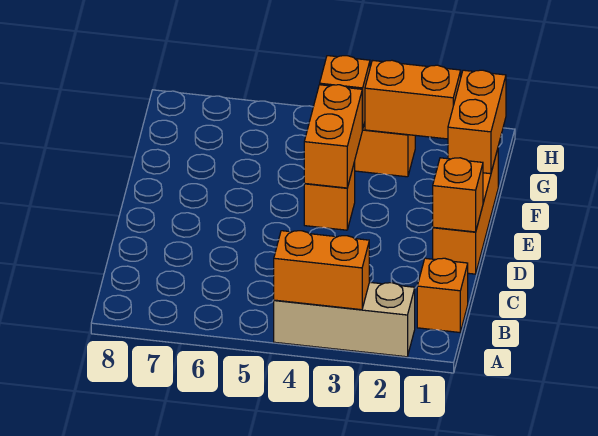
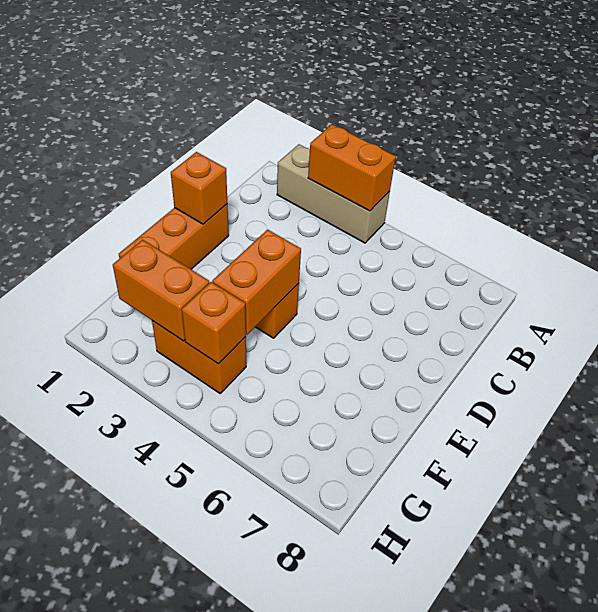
orange 1x1 brick [417,258,468,332] -> none
orange 1x2 brick [448,70,506,174] -> none

